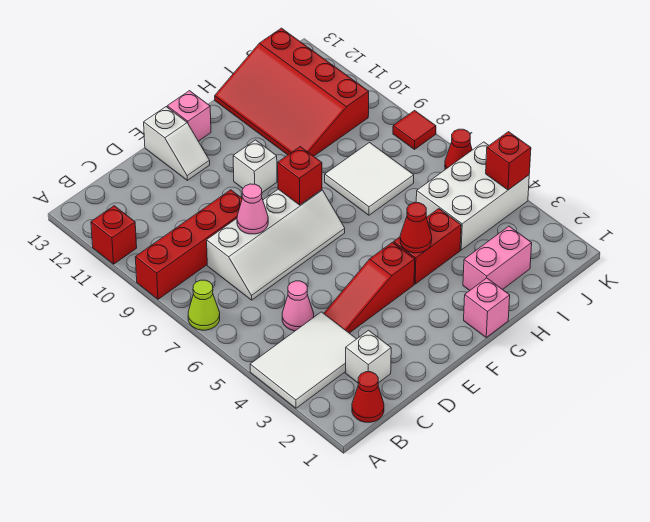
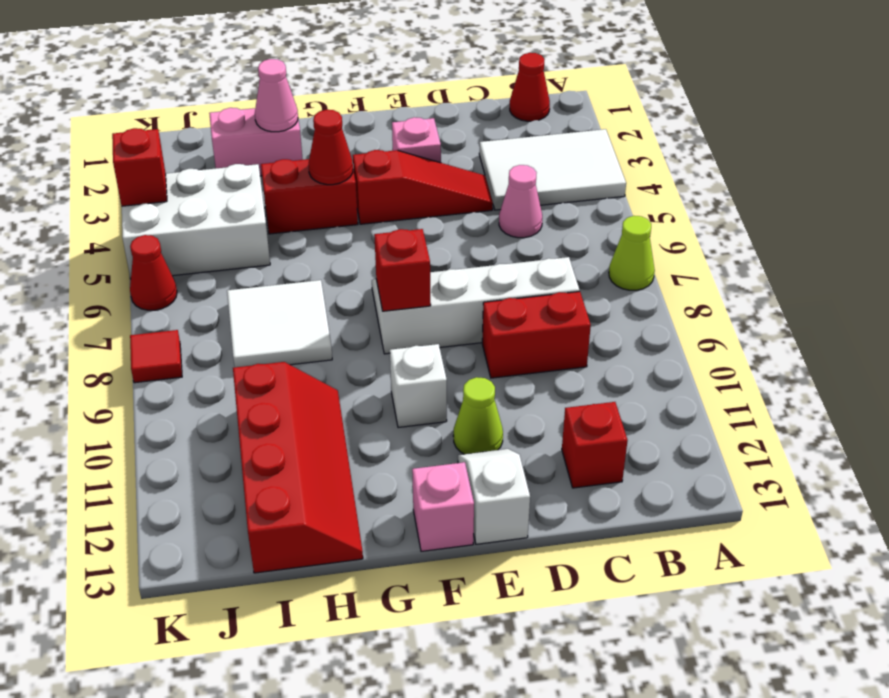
red 1x4 brick [135,190,242,299] -> red 1x2 brick [482,291,591,378]
red 1x1 brick [91,206,137,264] -> red 1x1 brick moved to [562,402,628,488]
white 1x1 brick [345,330,391,383] -> none
pink 1x1 cone [237,184,268,234] -> pink 1x1 cone moved to [255,59,298,132]
none -> lime 1x1 cone [453,377,503,454]
pink 1x1 brick [464,278,510,337] -> pink 1x1 brick moved to [392,117,441,163]
red 3x4 slope [215,28,369,156] -> red 2x4 slope [233,362,363,573]

